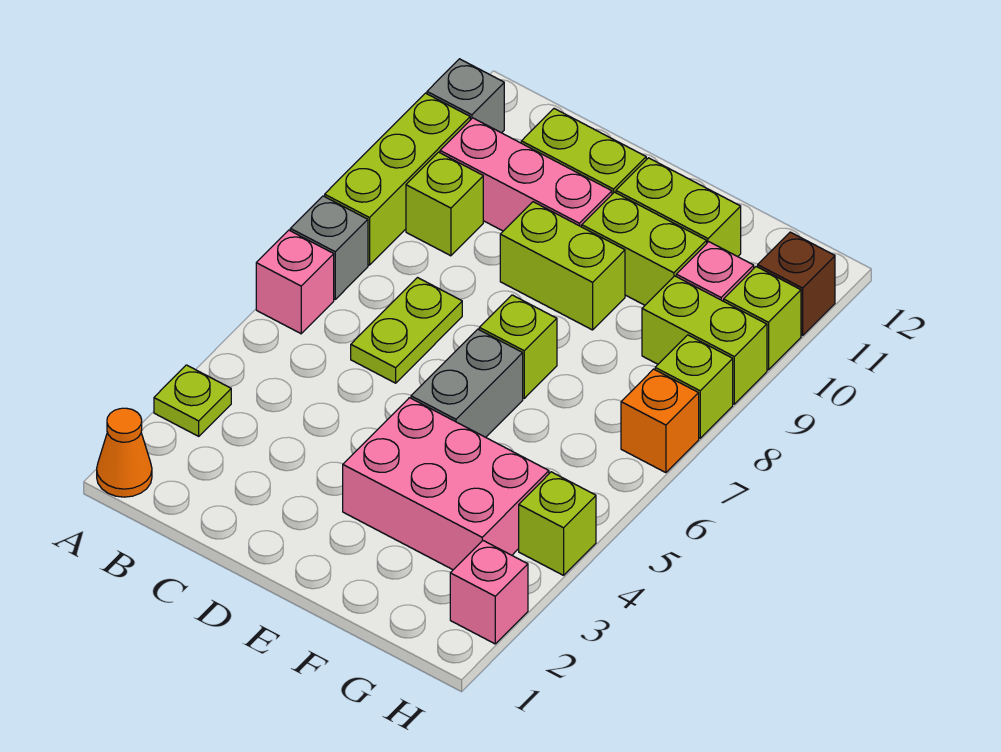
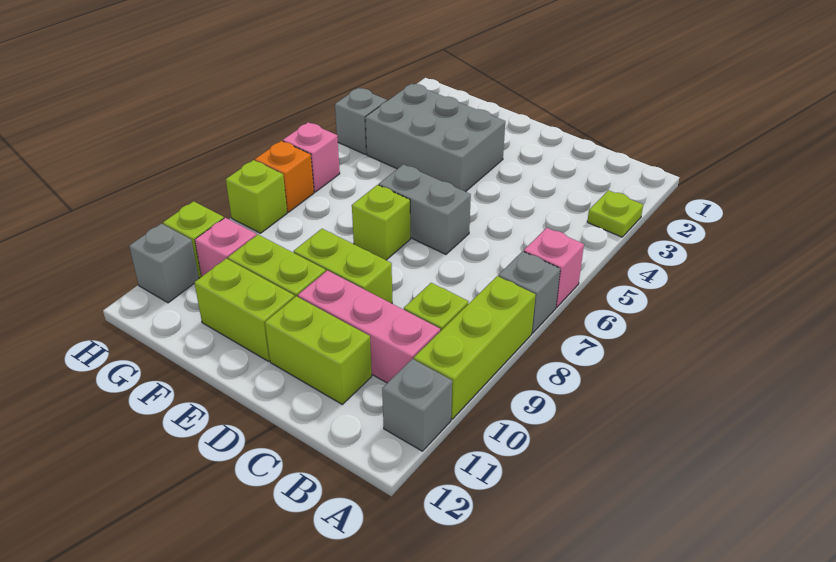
orange 1x1 cone [97,408,152,497] -> none
lime 1x2 plate [351,278,462,383] -> none
pink 2x3 brick [343,398,549,570] -> grey 2x3 brick [365,84,505,192]
grey 1x2 brick [411,329,523,437] -> grey 1x2 brick turned to [379,164,471,254]
lime 1x2 brick [642,276,767,404] -> none
pink 1x1 brick [450,541,528,644] -> pink 1x1 brick moved to [283,122,340,192]
lime 1x1 brick [519,472,596,575] -> grey 1x1 brick [335,88,387,154]
brown 1x1 brick [758,232,835,336] -> grey 1x1 brick [129,223,199,303]

